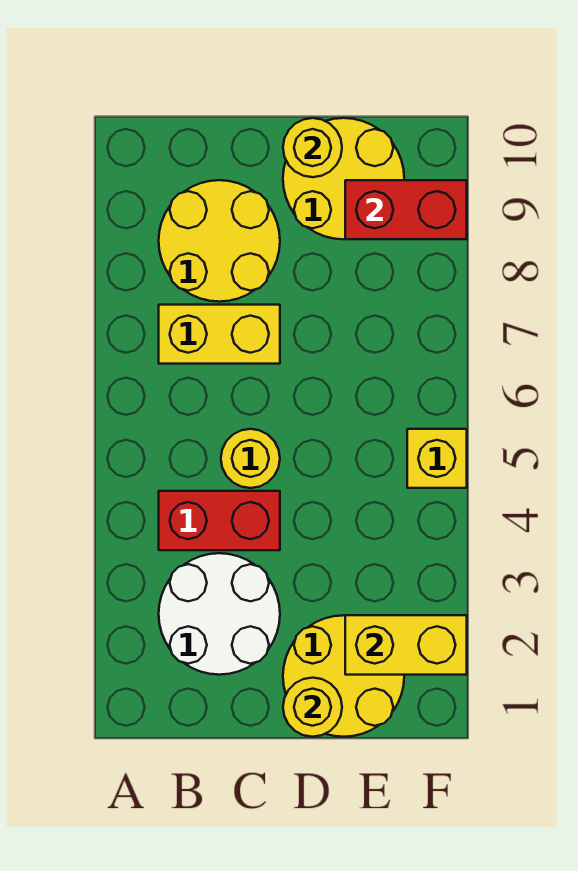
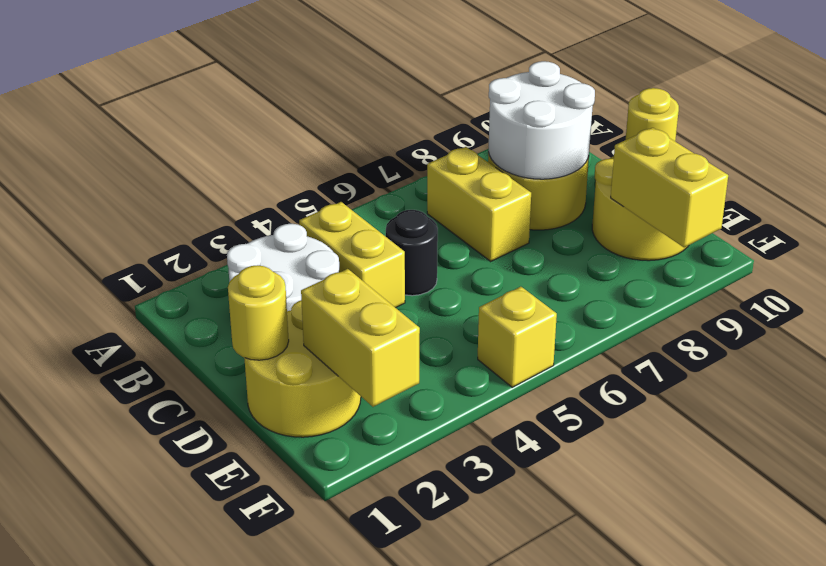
red 1x2 brick [159,491,280,550] -> yellow 1x2 brick [299,202,405,308]
none -> white 2x2 round brick [488,61,595,179]
yellow 1x1 round brick [221,429,280,488] -> black 1x1 round brick [386,210,438,296]
red 1x2 brick [345,180,467,239] -> yellow 1x2 brick [611,128,728,247]

